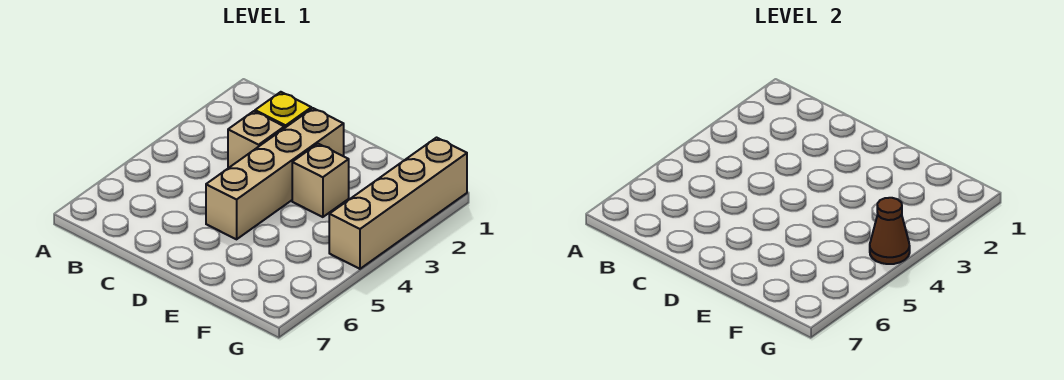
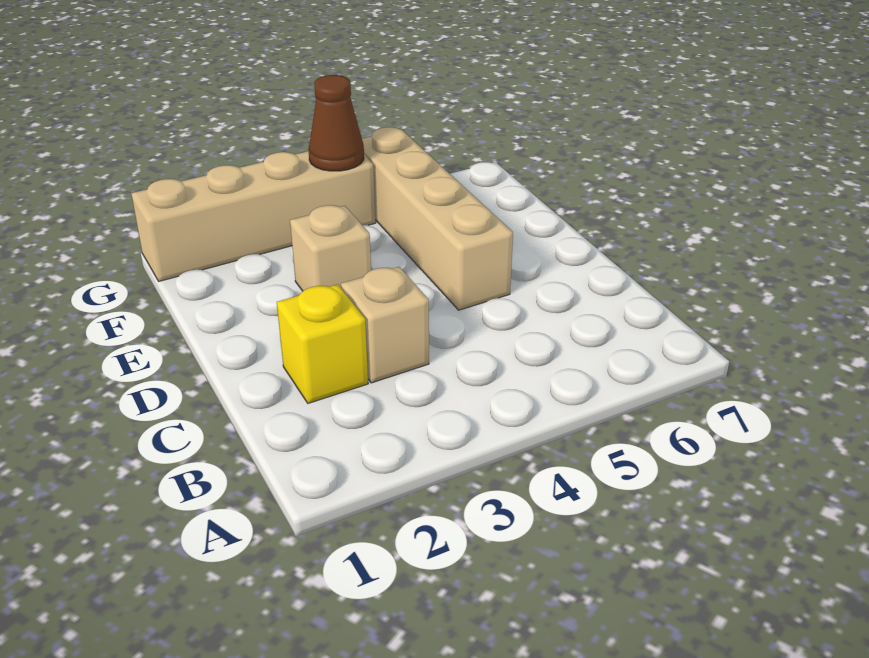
tan 1x4 brick [206,108,344,239] -> tan 1x4 brick turned to [362,127,513,310]

